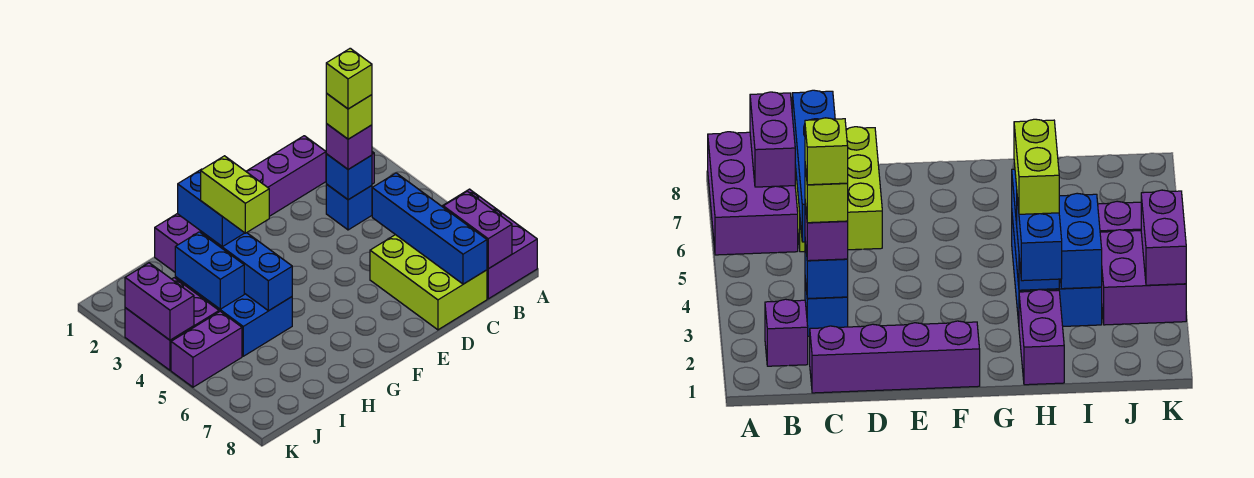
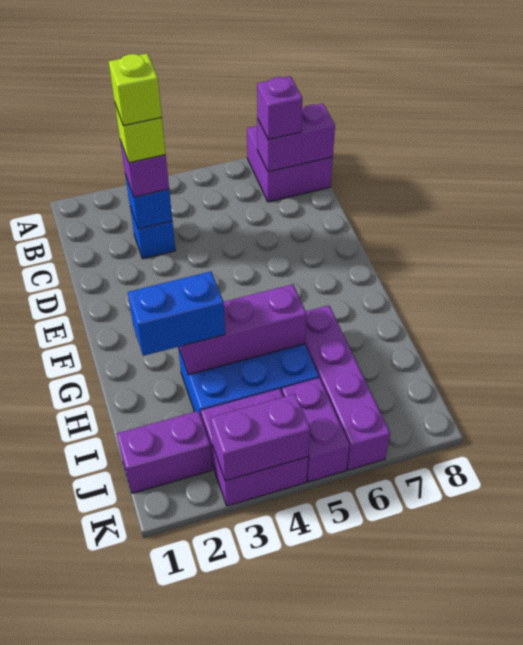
purple 2x3 brick [442,189,537,299] -> purple 2x2 brick [247,126,333,202]
purple 1x1 brick [765,299,808,366] -> purple 1x1 brick moved to [257,76,302,140]
purple 1x4 brick [246,136,326,216] -> purple 1x4 brick moved to [305,306,390,470]
blue 1x4 brick [372,173,487,284] -> none
lime 2x3 brick [370,235,487,330] -> none
purple 1x2 brick [155,213,201,272] -> purple 1x2 brick moved to [117,411,212,493]
blue 1x3 brick [201,231,292,311] -> purple 1x3 brick [179,284,307,375]
lime 1x2 brick [201,156,269,233] -> none
blue 1x2 brick [175,232,244,309] -> none

